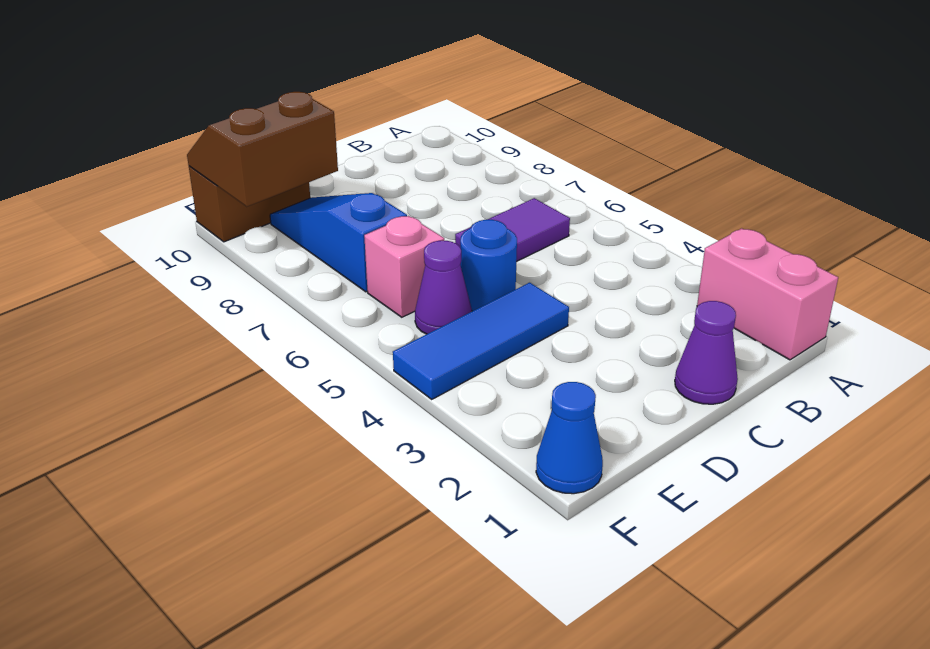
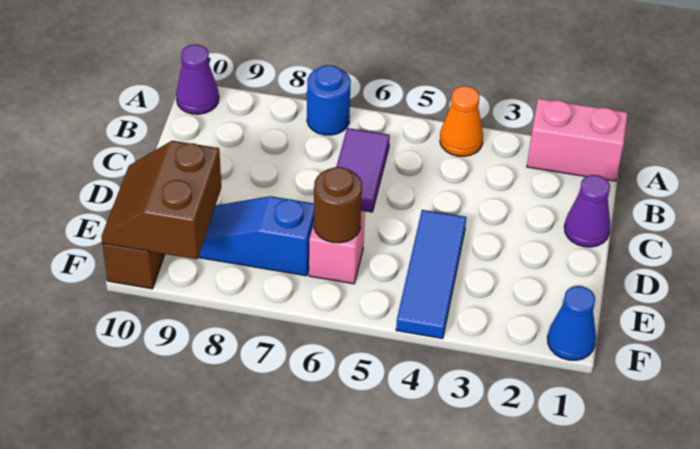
none -> orange 1x1 cone [440,86,483,156]
blue 1x1 round brick [460,220,517,311] -> blue 1x1 round brick moved to [307,65,351,135]
purple 1x1 cone [415,241,472,334] -> purple 1x1 cone moved to [176,45,219,114]
none -> brown 1x1 round brick [314,167,362,243]

